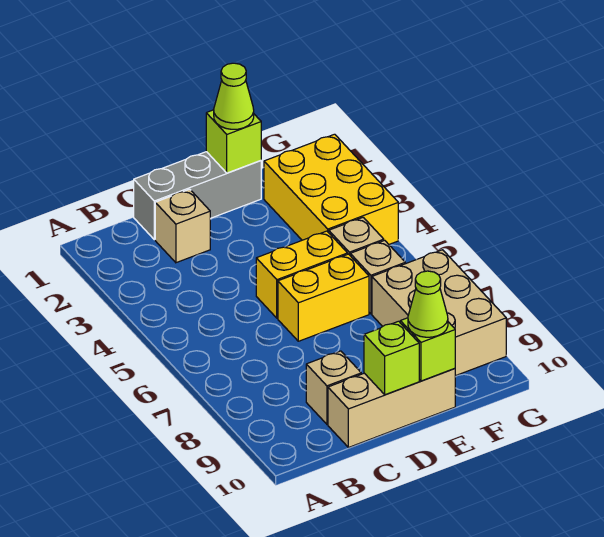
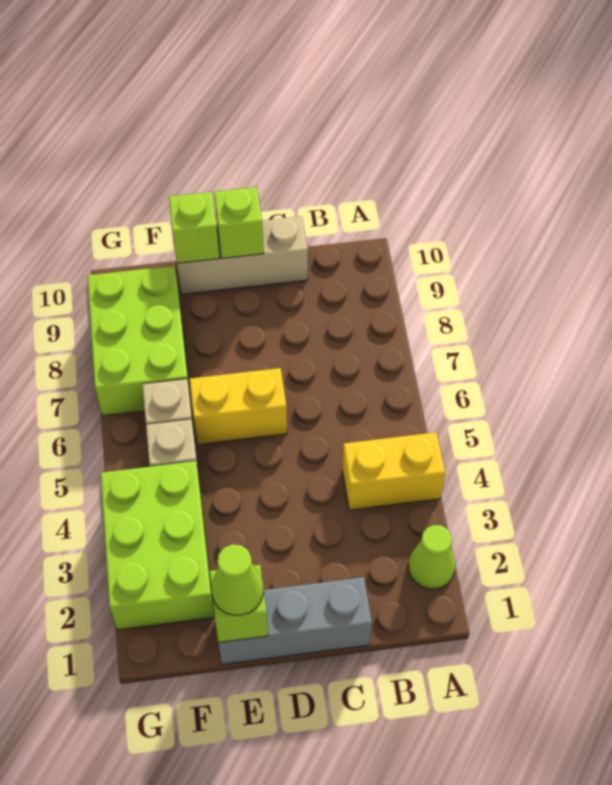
tan 1x1 brick [155,189,210,263] -> none
tan 1x1 brick [306,351,361,424] -> none
yellow 1x2 brick [256,231,348,318] -> yellow 1x2 brick moved to [342,432,445,510]
lime 1x1 cone [408,271,448,337] -> lime 1x1 cone moved to [408,525,455,589]
yellow 2x3 brick [264,134,398,244] -> lime 2x3 brick [101,461,214,630]
tan 2x3 brick [372,250,506,376] -> lime 2x3 brick [87,266,190,416]

